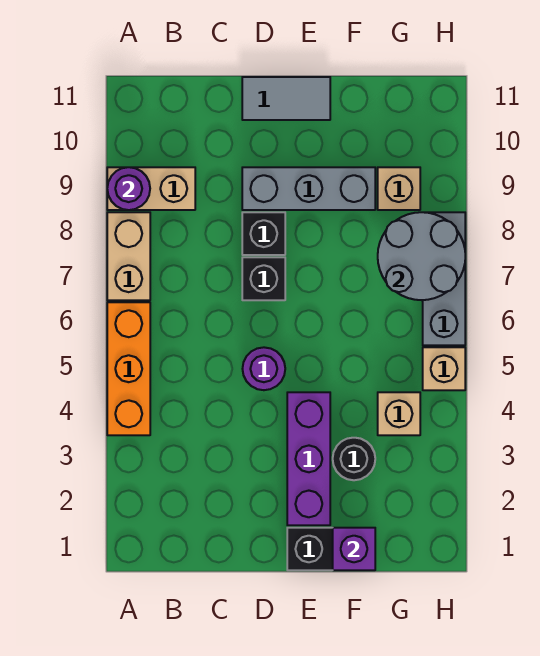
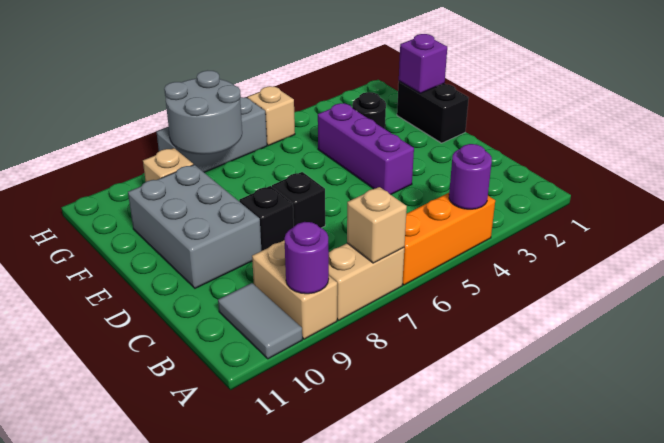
purple 1x1 round brick [243,347,285,390] -> purple 1x1 round brick moved to [449,144,492,209]
grey 1x3 brick [242,167,375,210] -> grey 2x3 brick [128,165,261,288]
grey 1x2 tile [242,77,330,120] -> grey 1x2 tile moved to [218,283,302,359]
purple 1x3 brick [287,392,330,525] -> purple 1x3 brick turned to [318,103,414,195]
tan 1x1 brick [378,392,420,435] -> tan 1x1 brick moved to [347,187,407,263]

